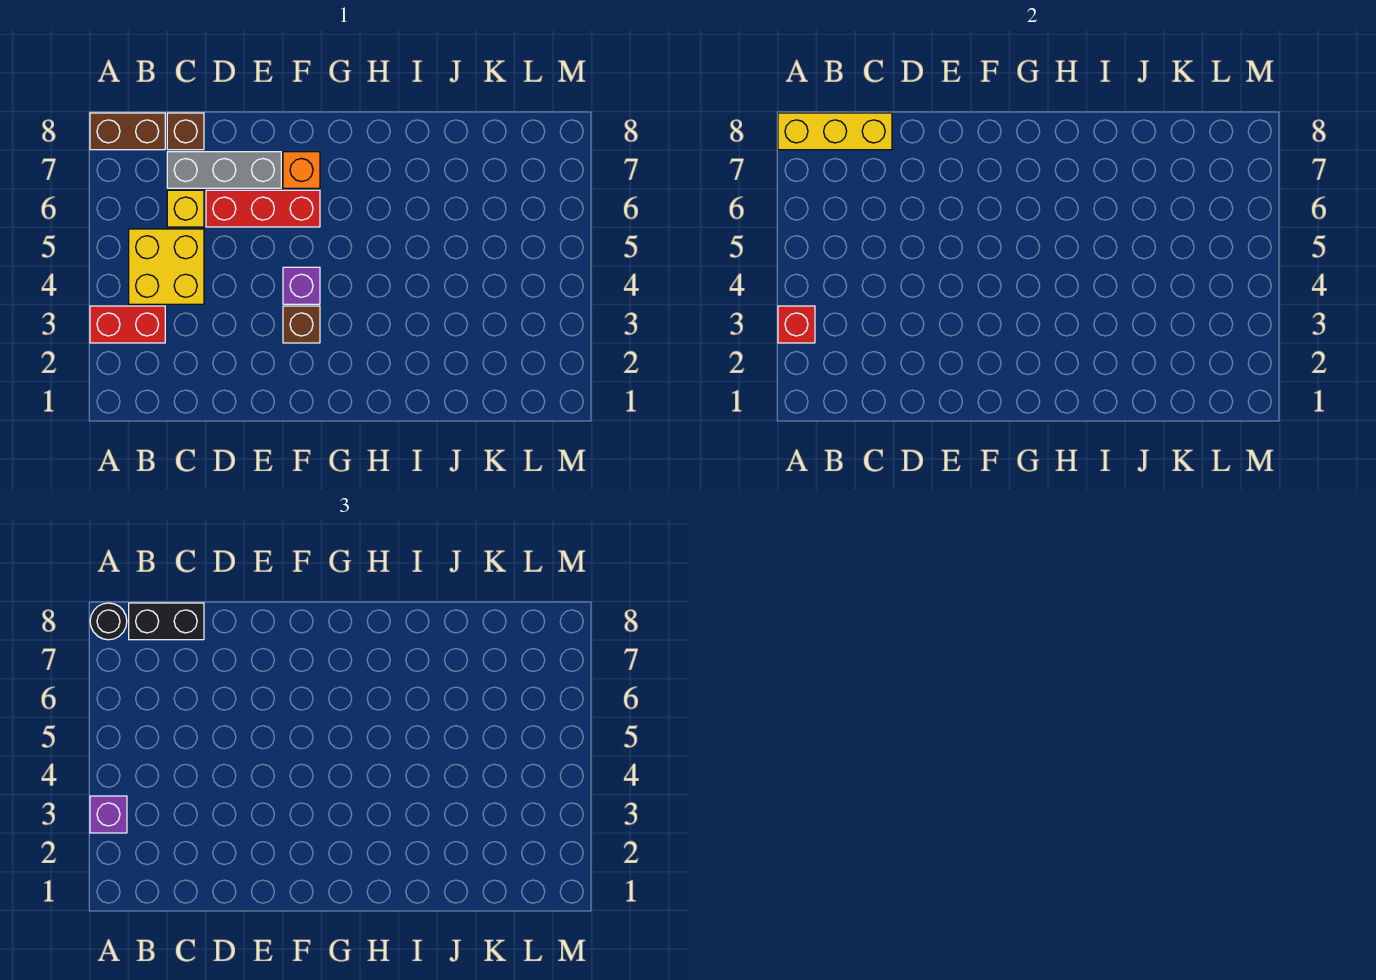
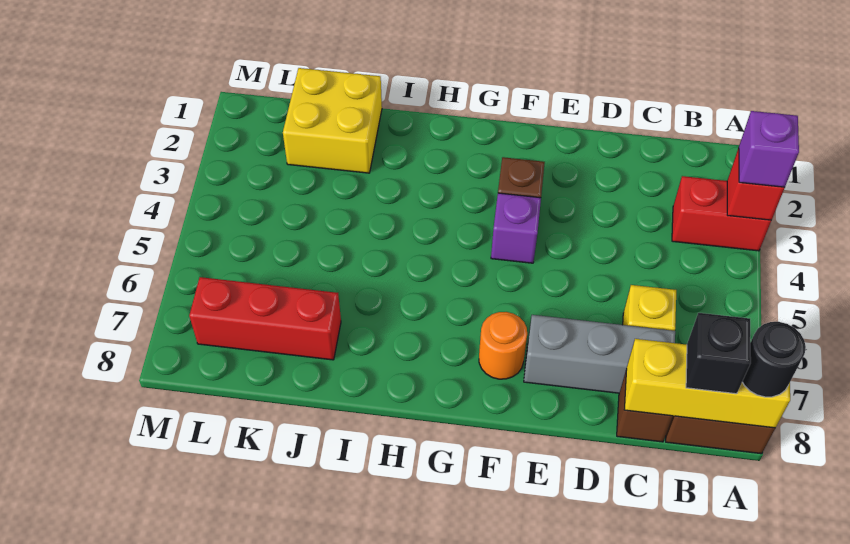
yellow 2x2 brick [129,229,204,304] -> yellow 2x2 brick moved to [283,68,382,173]
black 1x2 brick [129,603,204,640] -> black 1x1 brick [686,313,751,394]
red 1x3 brick [206,190,320,227] -> red 1x3 brick moved to [189,277,341,360]
orange 1x1 brick [283,152,320,188] -> orange 1x1 round brick [479,312,527,379]

